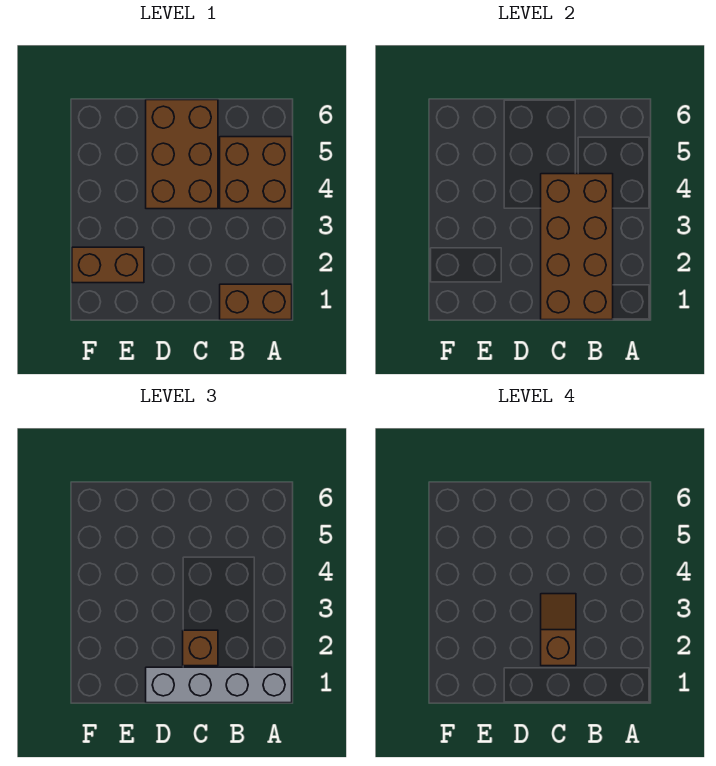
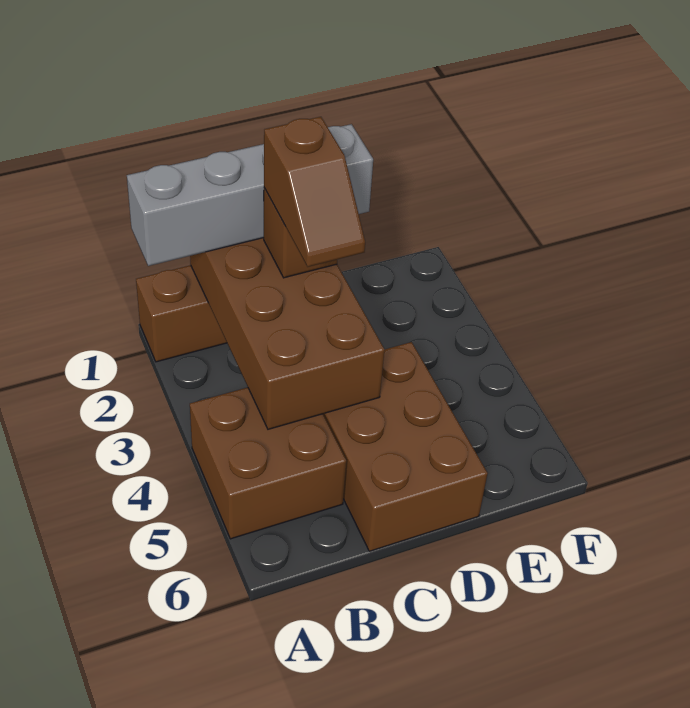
brown 1x2 brick [72,247,144,283] -> none

